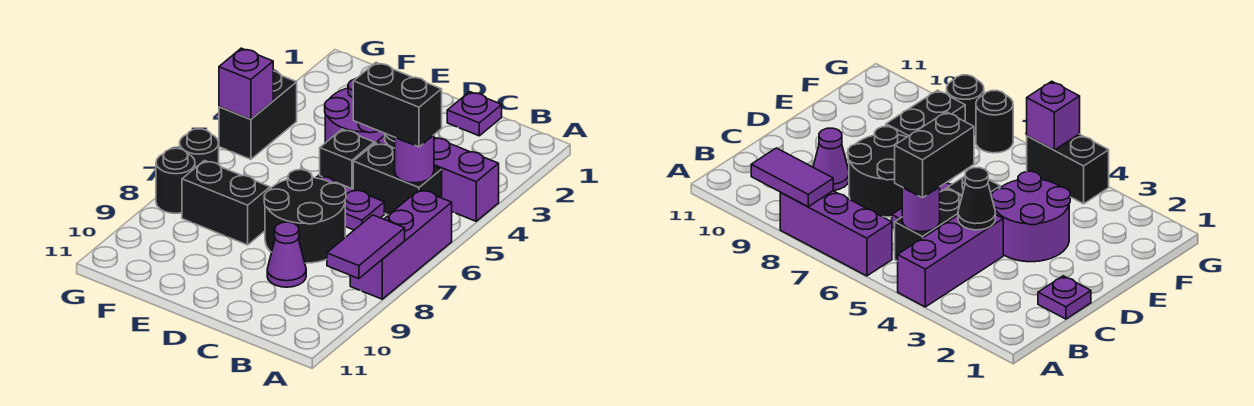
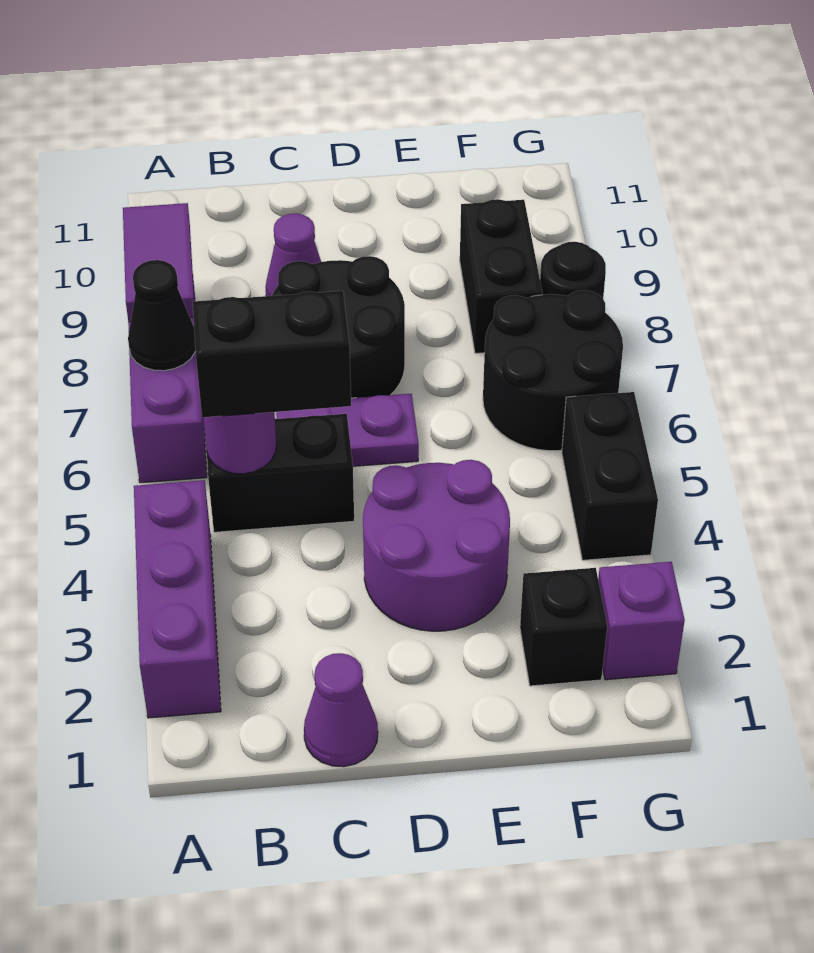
purple 1x3 brick [377,135,499,221] -> purple 1x3 brick turned to [134,480,221,718]
purple 1x1 plate [447,92,502,136] -> purple 1x1 cone [304,653,378,767]
black 1x1 cone [958,168,995,230] -> black 1x1 cone moved to [128,260,195,371]
black 1x1 brick [320,129,374,189] -> black 1x1 brick moved to [520,568,607,686]
black 1x2 brick [182,160,270,245] -> black 1x2 brick turned to [460,199,542,353]
purple 1x1 brick [219,48,273,119] -> purple 1x1 brick moved to [598,562,685,680]
black 1x1 round brick [180,129,219,168] -> black 2x2 round brick [483,290,623,451]

